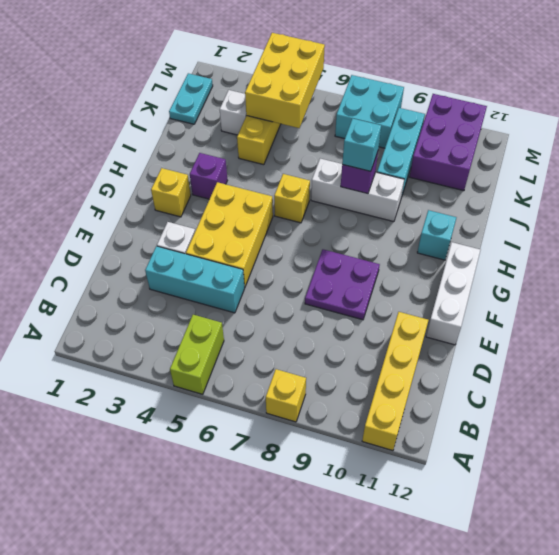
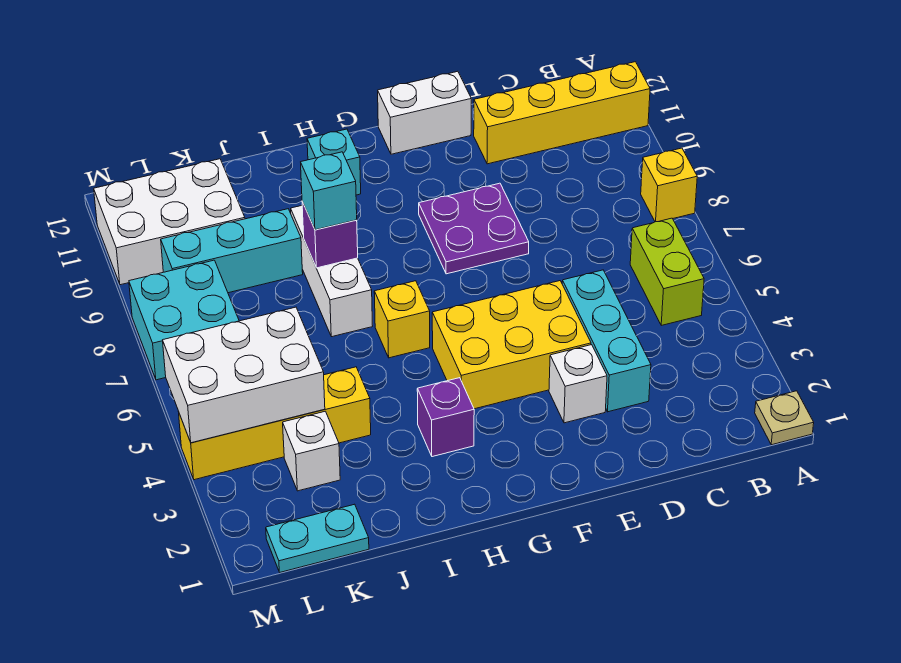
none -> tan 1x1 plate [755,391,814,445]
lime 1x2 brick [170,315,224,394] -> lime 1x2 brick turned to [630,218,704,325]
white 1x3 brick [426,242,481,345] -> white 1x2 brick [378,71,471,154]
yellow 1x1 brick [151,168,191,217] -> none
yellow 2x3 brick [245,33,325,128] -> white 2x3 brick [163,307,325,443]
purple 2x3 brick [410,94,487,191] -> white 2x3 brick [94,159,245,285]

